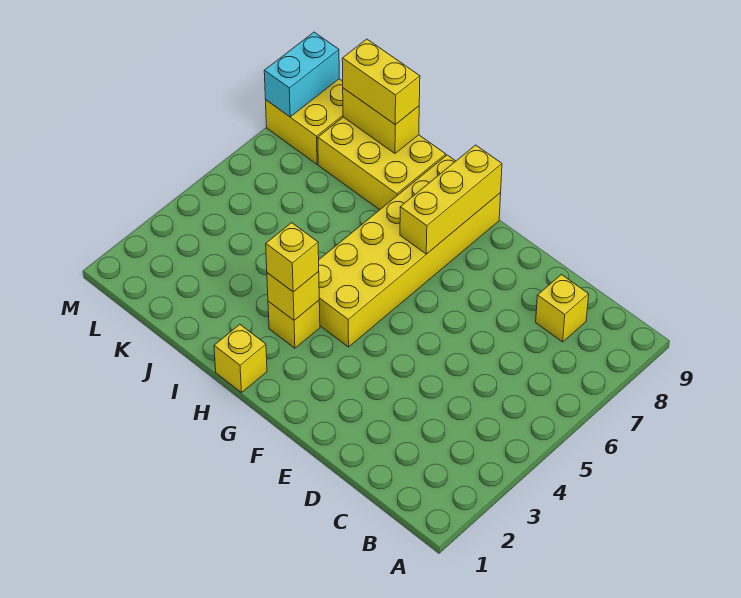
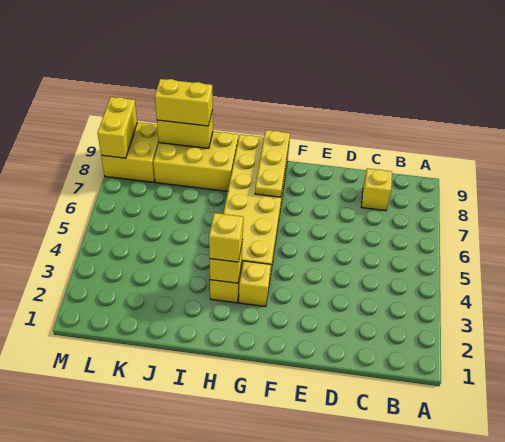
yellow 1x3 brick [400,145,502,254] -> yellow 1x3 plate [255,130,290,197]
yellow 1x1 brick [214,324,267,393] -> yellow 1x1 brick moved to [239,261,271,307]
cyan 1x2 brick [264,32,339,117] -> yellow 1x2 brick [98,97,137,158]

